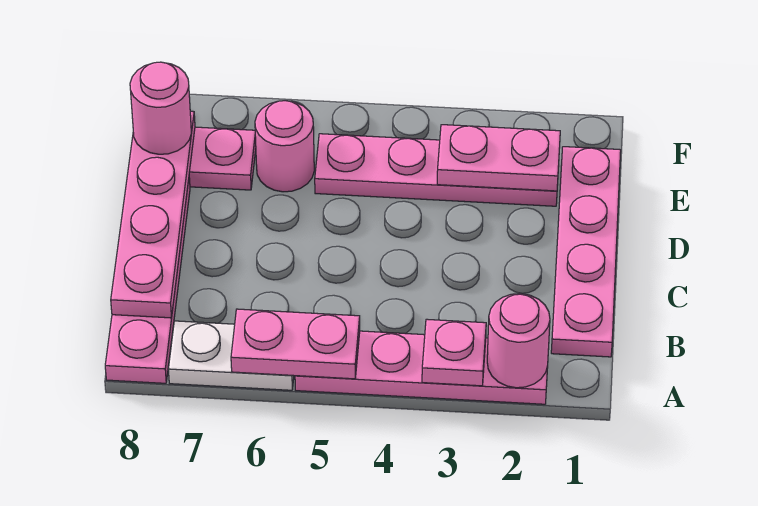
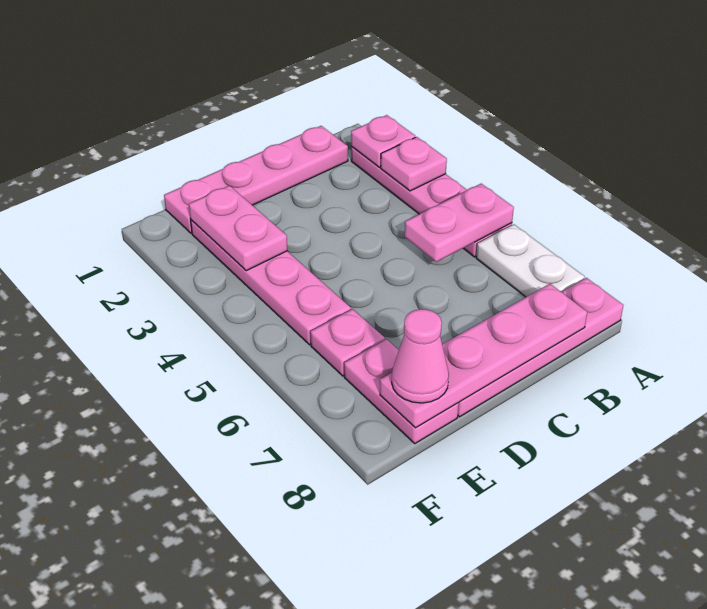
pink 1x1 round brick [487,294,550,388] -> pink 1x1 plate [351,115,415,167]
pink 1x2 plate [231,309,360,379] -> pink 1x2 plate turned to [405,184,514,262]
pink 1x1 round brick [255,101,314,192] -> pink 1x1 plate [311,309,385,376]
pink 1x1 round brick [130,62,191,154] -> pink 1x1 cone [392,309,449,403]

